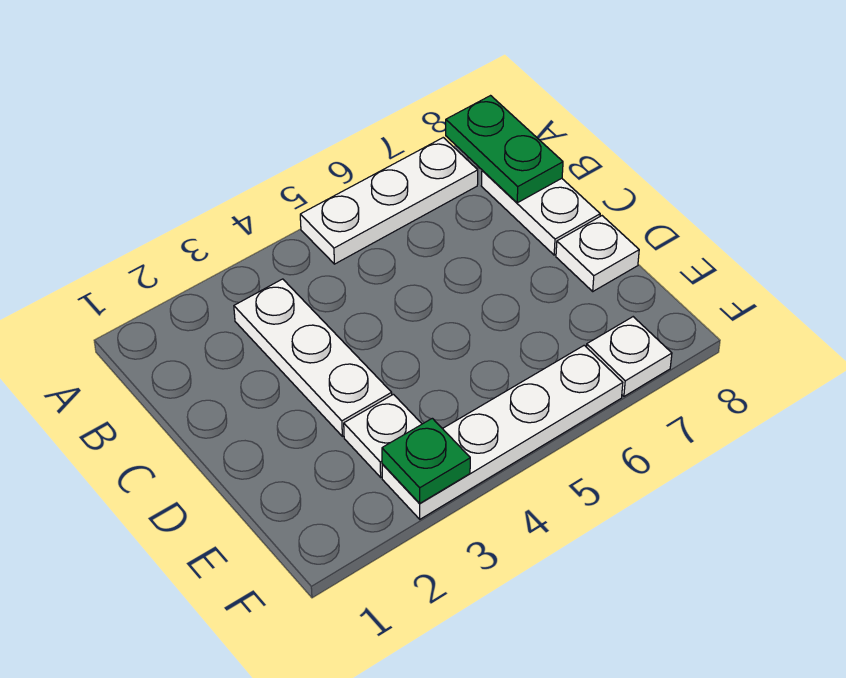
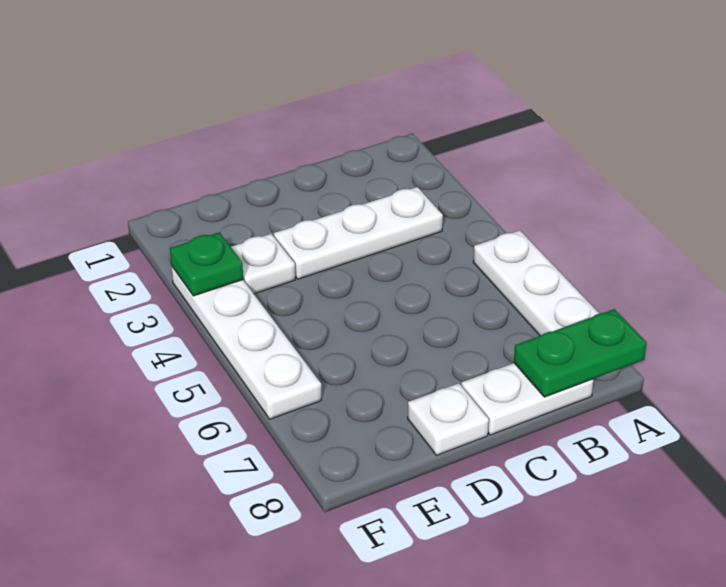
white 1x1 plate [586,317,672,396] -> none

